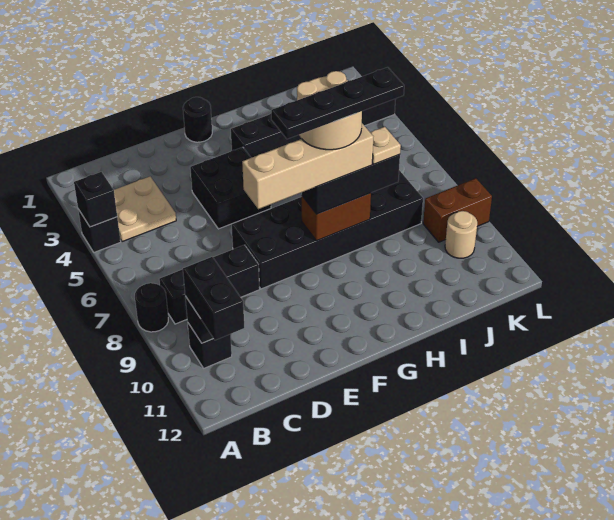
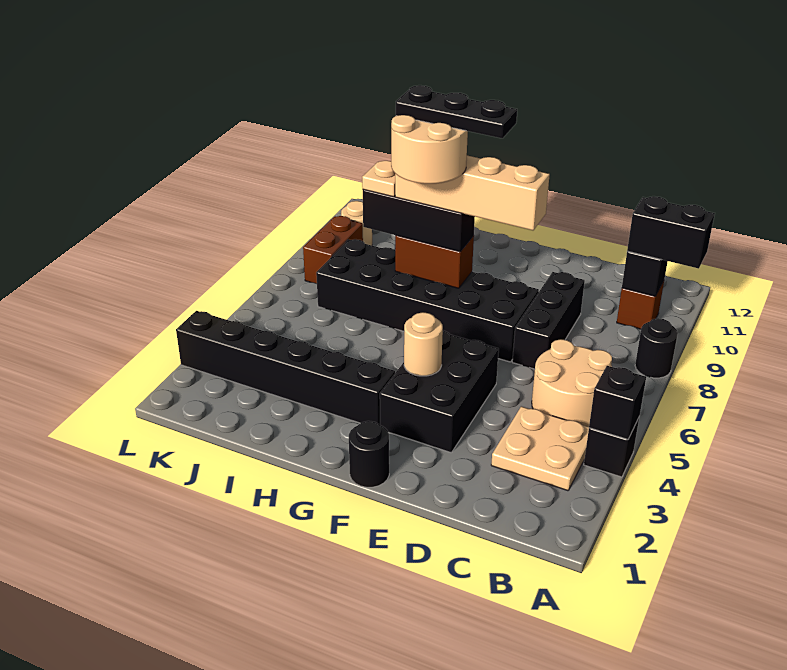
none -> tan 2x2 round brick [532,339,612,427]
black 1x3 brick [159,245,260,324] -> black 1x3 brick turned to [512,272,585,369]
black 1x1 brick [188,323,232,368] -> brown 1x1 brick [617,281,664,329]
black 1x2 brick [183,257,244,340] -> black 1x2 brick turned to [627,196,715,269]
black 2x2 brick [190,147,271,229] -> black 2x3 brick [380,330,499,453]
none -> tan 1x1 round brick [404,312,443,376]
black 1x4 plate [271,67,404,139] -> black 1x3 plate [396,85,517,138]
brown 1x2 brick [423,178,492,242] -> brown 1x2 brick turned to [303,216,363,284]

